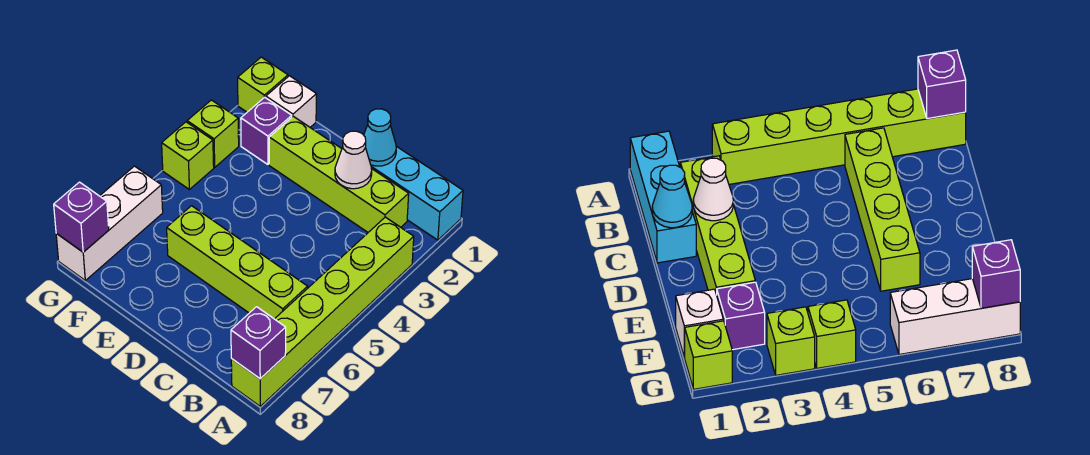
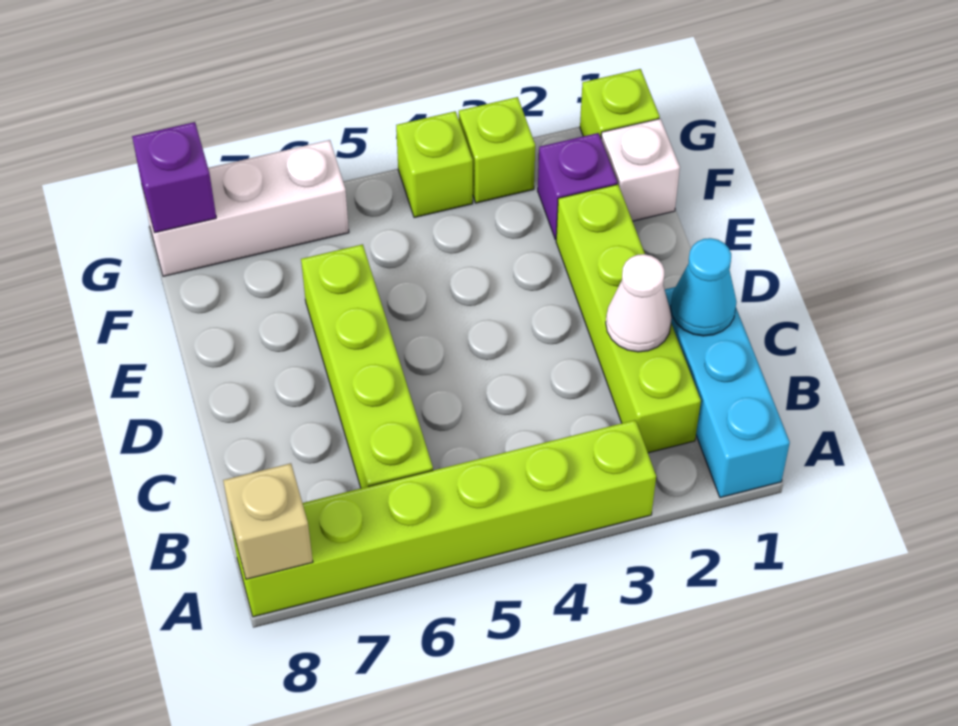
purple 1x1 brick [231,307,286,379] -> tan 1x1 brick [223,463,313,579]

